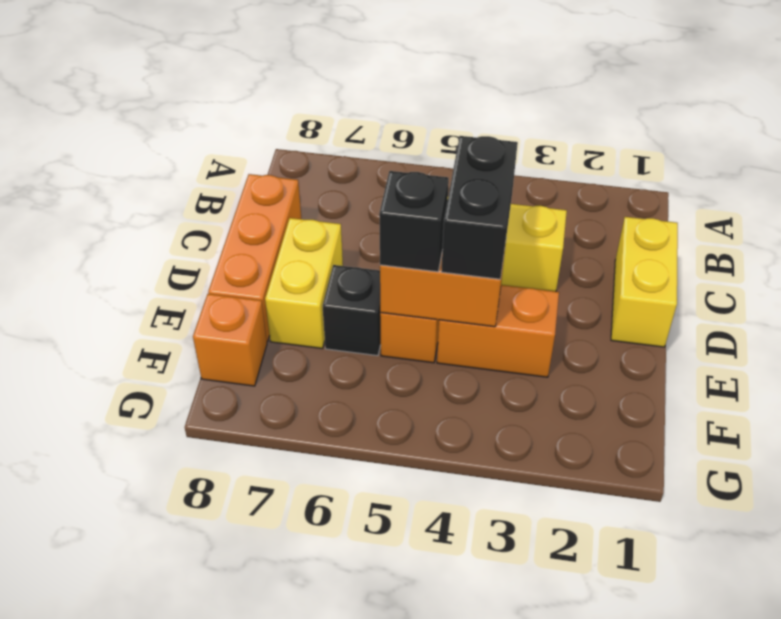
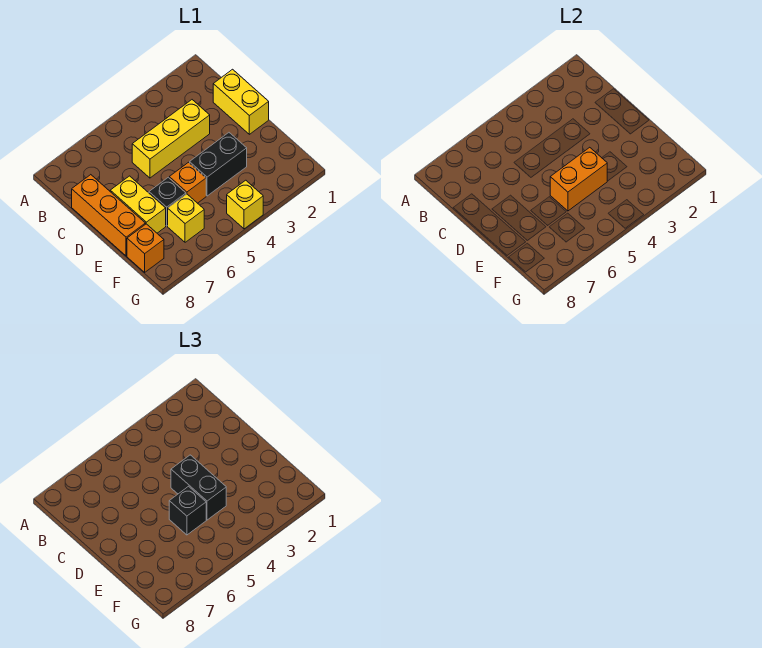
orange 1x2 brick [437,285,559,377] -> black 1x2 brick [190,133,247,196]
none -> yellow 1x1 brick [168,194,204,242]
none -> yellow 1x1 brick [227,180,263,229]

